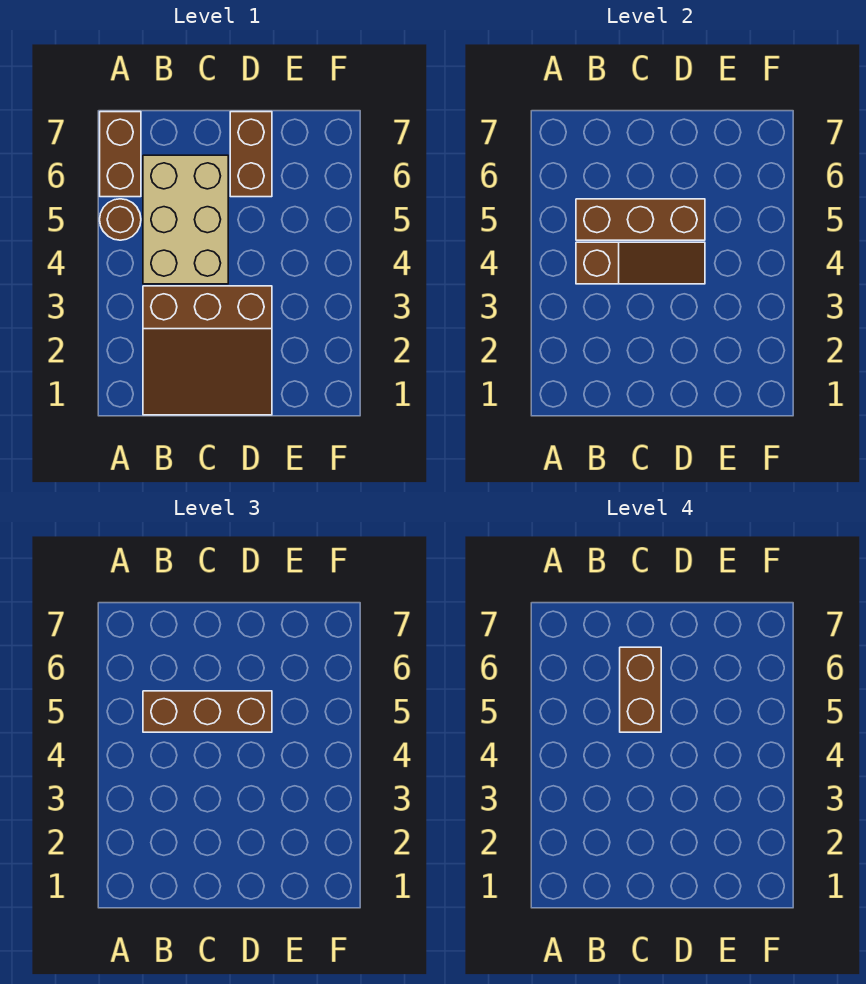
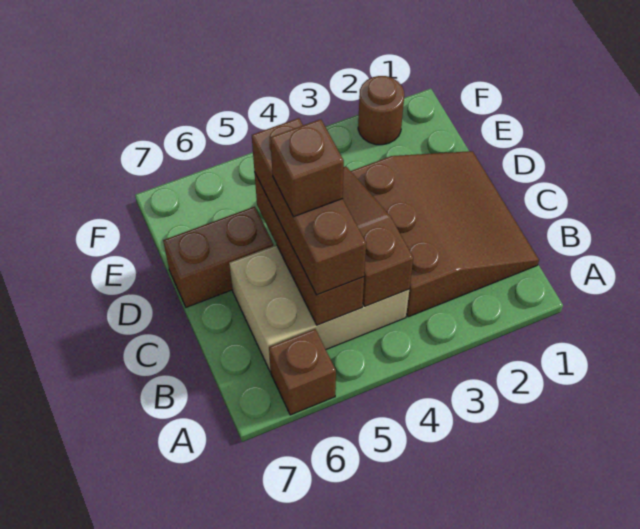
brown 1x1 round brick [100,199,141,240] -> brown 1x1 round brick moved to [358,76,404,145]
brown 1x2 brick [100,112,141,197] -> brown 1x1 brick [269,329,336,415]
brown 1x2 brick [620,647,661,732] -> brown 1x1 brick [270,119,344,217]

